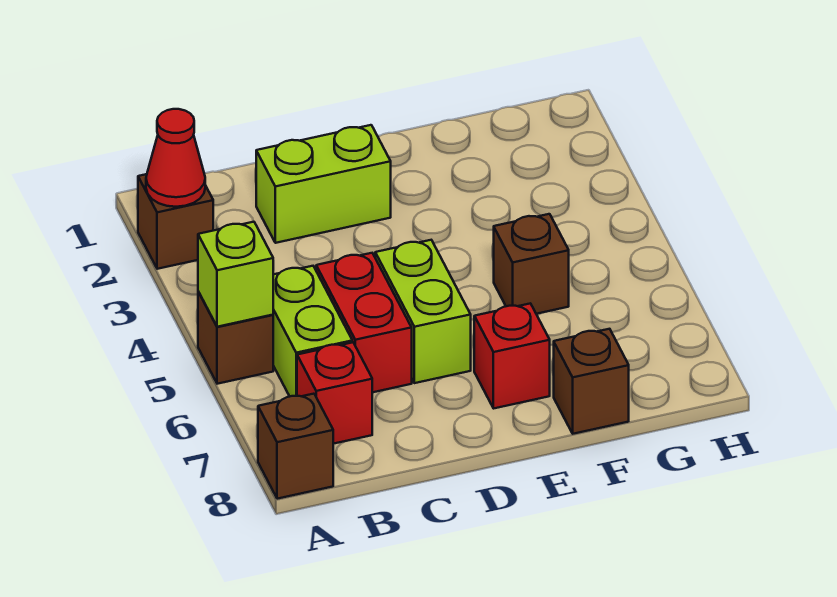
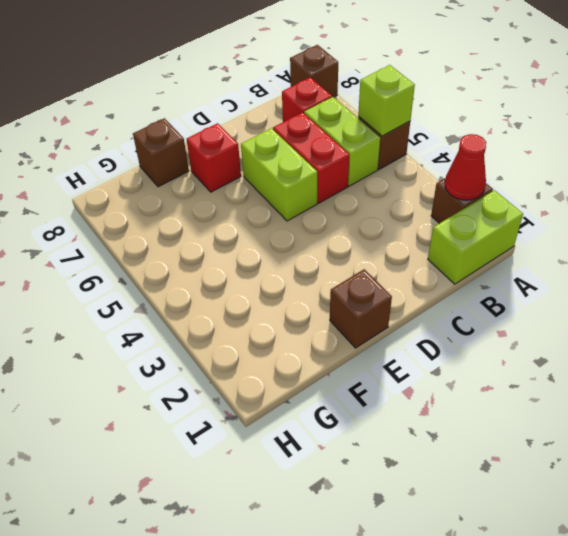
lime 1x2 brick [256,125,391,243] -> lime 1x2 brick moved to [428,190,523,284]
brown 1x1 brick [494,214,569,314] -> brown 1x1 brick moved to [330,269,392,348]

